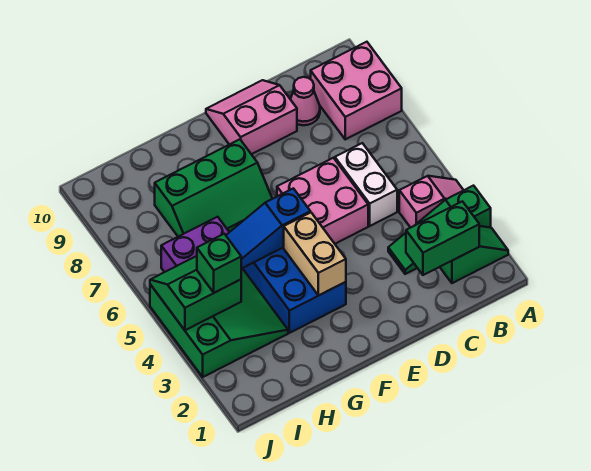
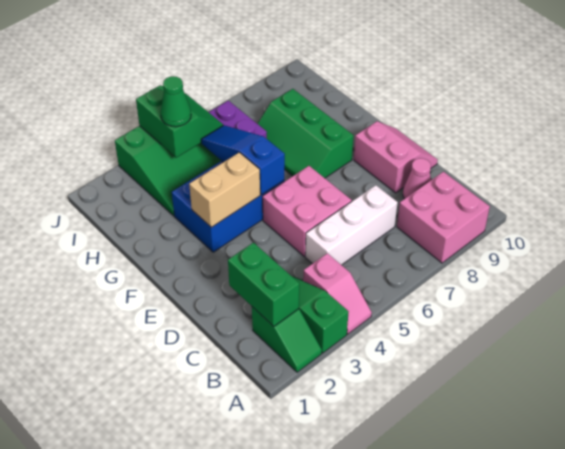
white 1x2 brick [335,143,397,226] -> white 1x3 brick [305,185,398,265]
green 1x1 brick [197,234,241,293] -> green 1x1 cone [160,76,191,127]

